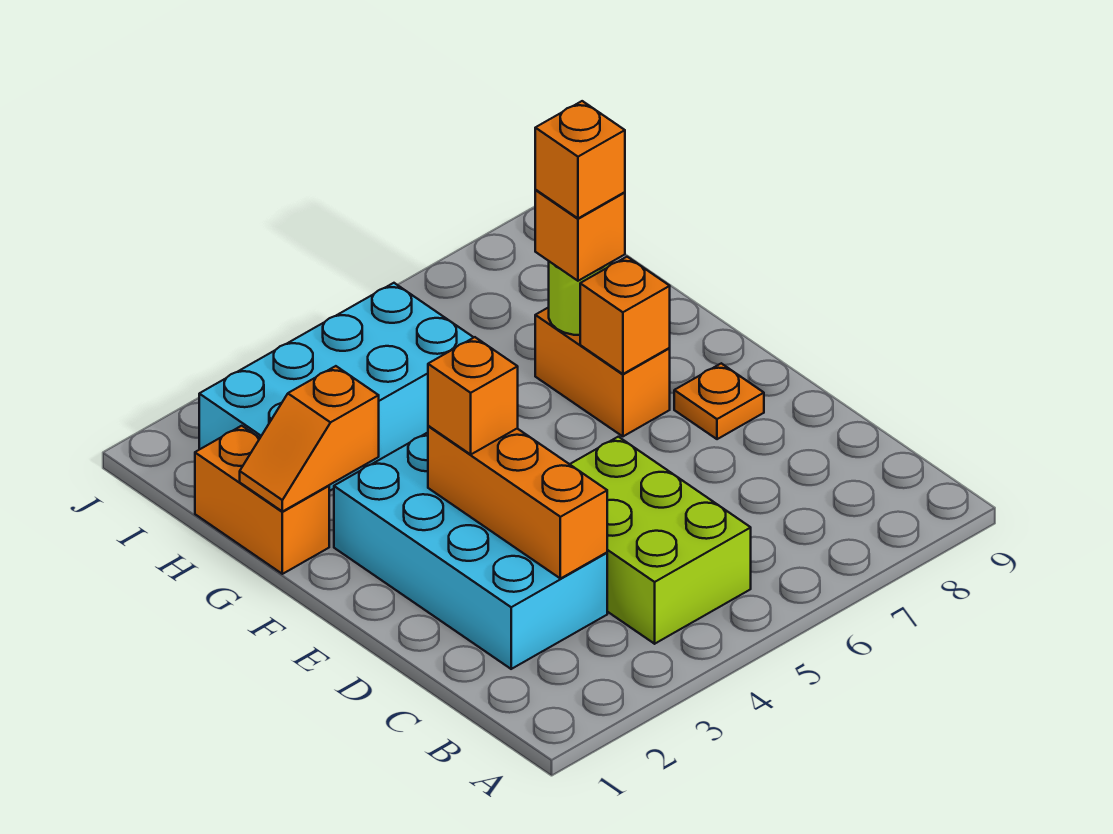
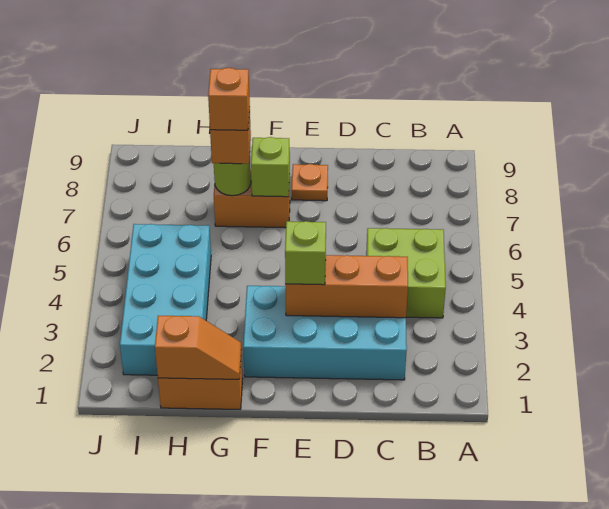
lime 2x3 brick [570,437,751,644] -> lime 2x2 brick [366,228,446,318]
orange 1x1 brick [428,337,518,454] -> lime 1x1 brick [285,221,326,285]
orange 1x1 brick [580,257,670,374] -> lime 1x1 brick [251,137,290,197]
orange 1x2 slope [240,366,379,512] -> orange 1x2 slope turned to [155,316,241,379]

